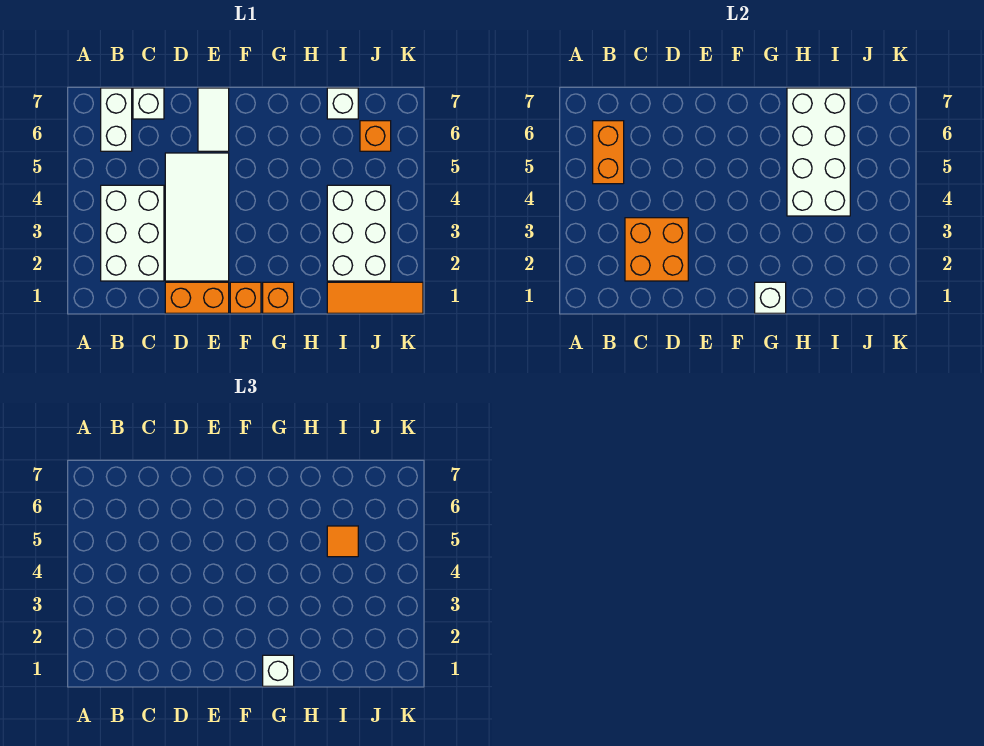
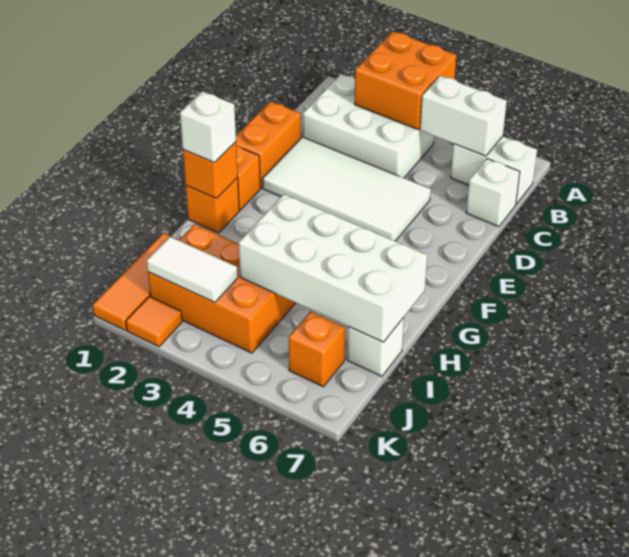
orange 1x2 brick [593,121,624,184] -> white 1x2 brick [420,76,507,156]
orange 2x2 brick [625,218,688,281] -> orange 2x2 brick moved to [355,31,456,130]
white 1x2 tile [198,88,229,151] -> white 1x2 tile moved to [147,237,238,302]
white 1x1 brick [755,282,786,313] -> orange 1x1 brick [183,142,238,199]
white 2x3 brick [327,185,391,281] -> orange 2x3 brick [148,224,295,353]
orange 1x1 tile [327,526,358,557] -> orange 1x1 tile moved to [126,296,182,347]

